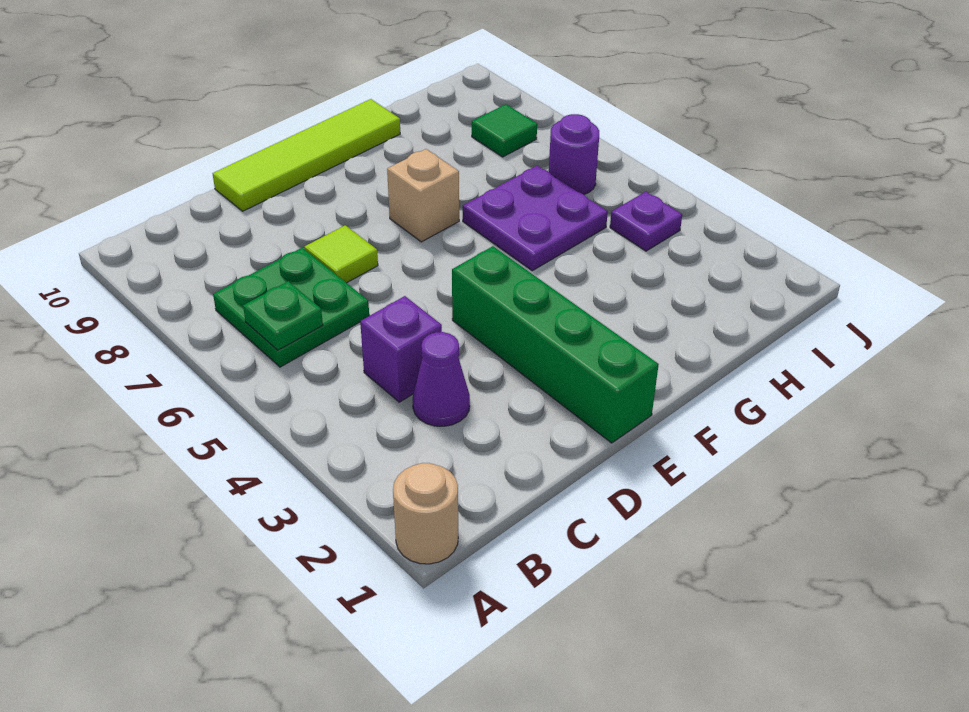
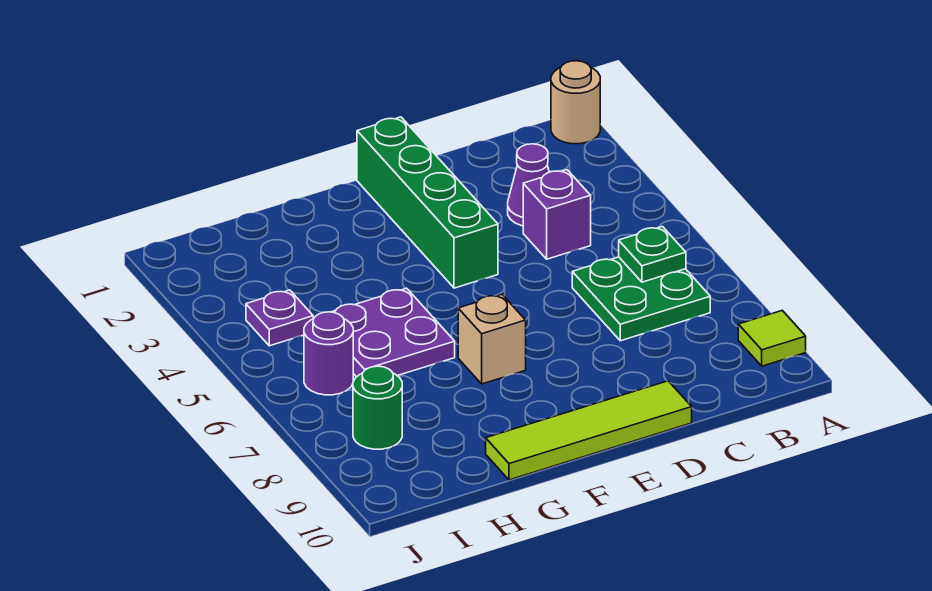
lime 1x1 tile [304,225,378,283] -> lime 1x1 tile moved to [738,311,806,366]
green 1x1 tile [472,104,537,157] -> green 1x1 round brick [353,366,402,449]

